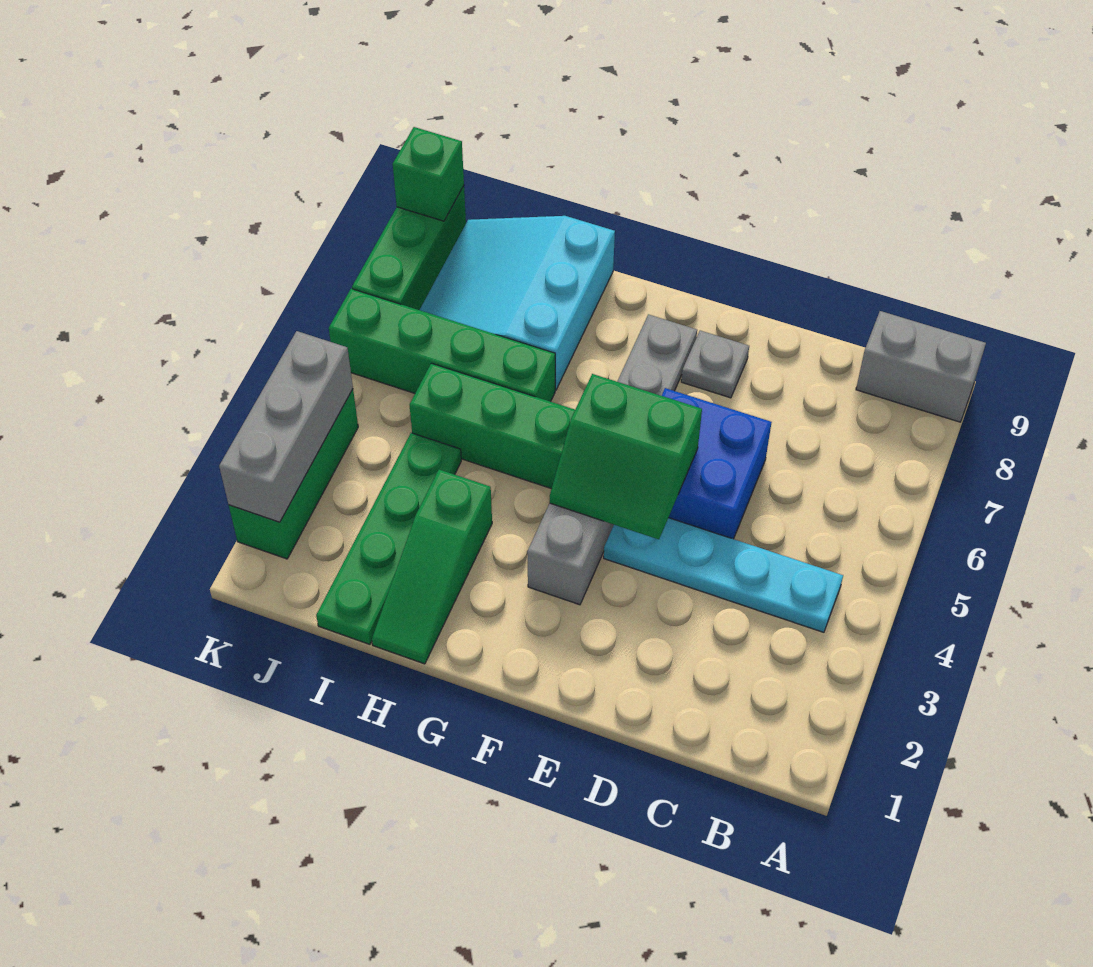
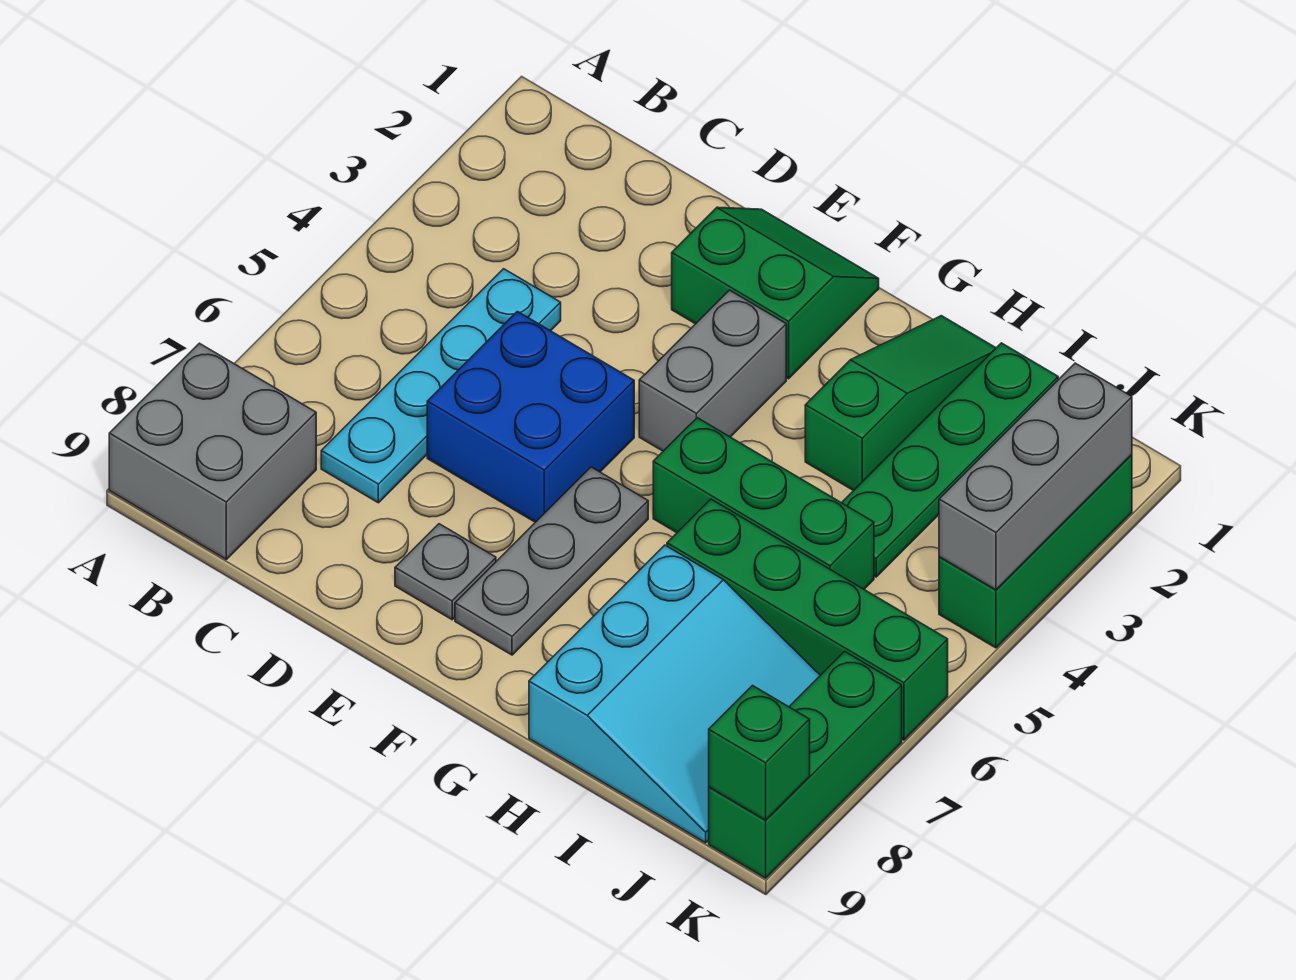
grey 1x2 brick [856,311,986,422] -> grey 2x2 brick [109,343,316,559]
cyan 1x4 plate [604,518,843,632] -> cyan 1x4 plate turned to [321,269,561,503]
green 2x2 slope [550,374,702,539] -> green 2x2 slope moved to [672,207,879,379]

